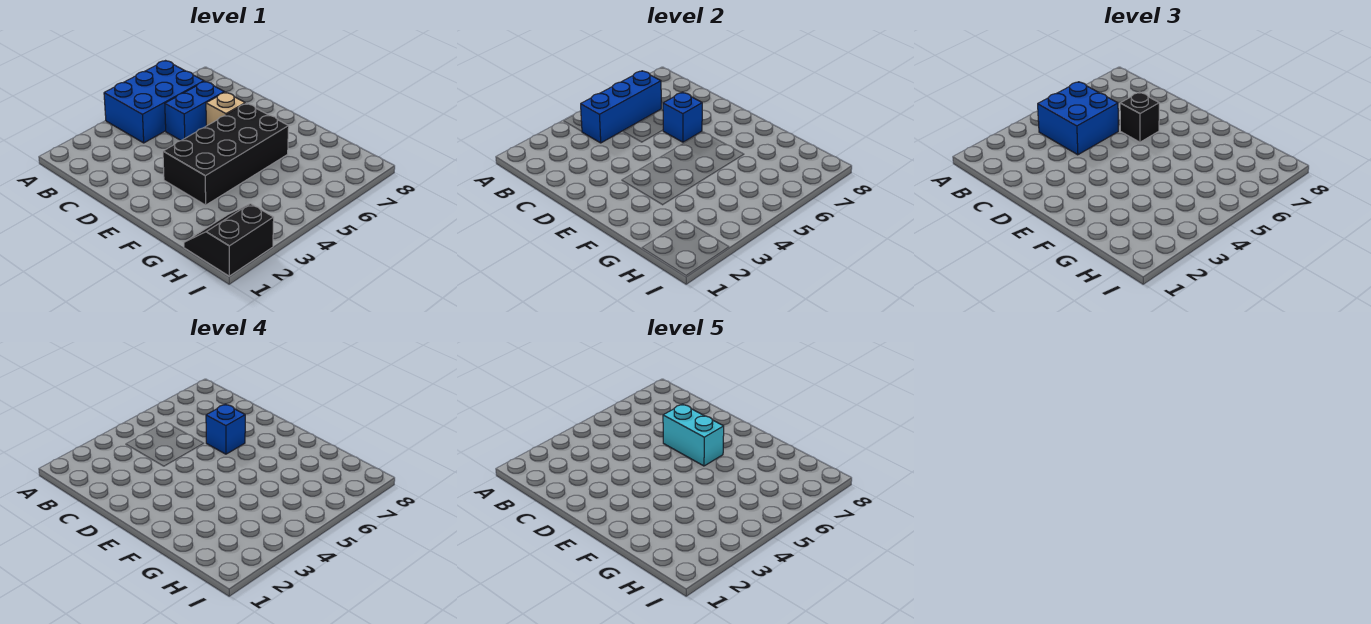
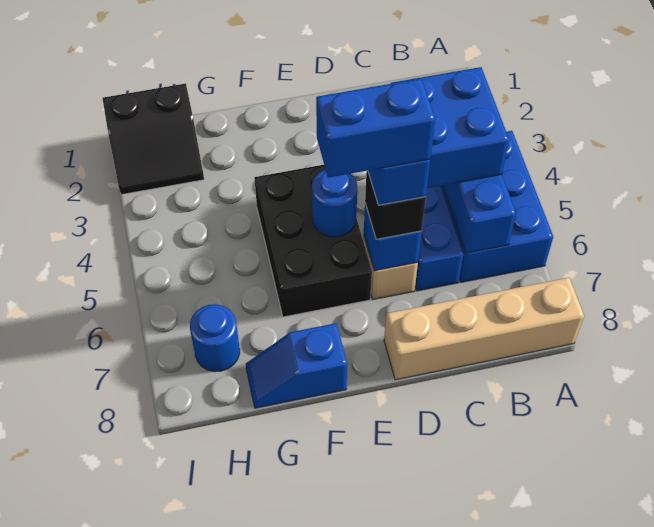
none -> tan 1x4 brick [384,278,584,380]
cyan 1x2 brick [663,404,724,466] -> blue 1x2 brick [316,79,435,178]
black 2x4 brick [163,103,289,205] -> black 2x3 brick [254,165,372,317]
none -> blue 1x1 round brick [312,170,357,237]
none -> blue 1x2 slope [246,323,347,408]
black 2x2 slope [184,204,274,276] -> black 2x2 slope turned to [103,84,204,195]
none -> blue 1x1 round brick [190,304,240,372]

